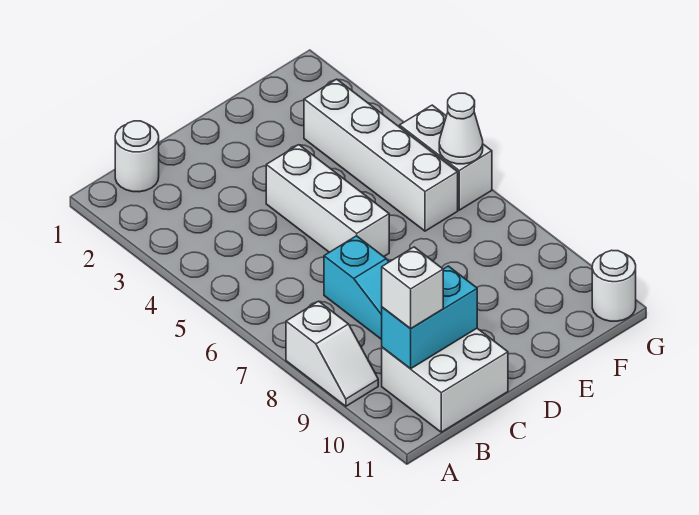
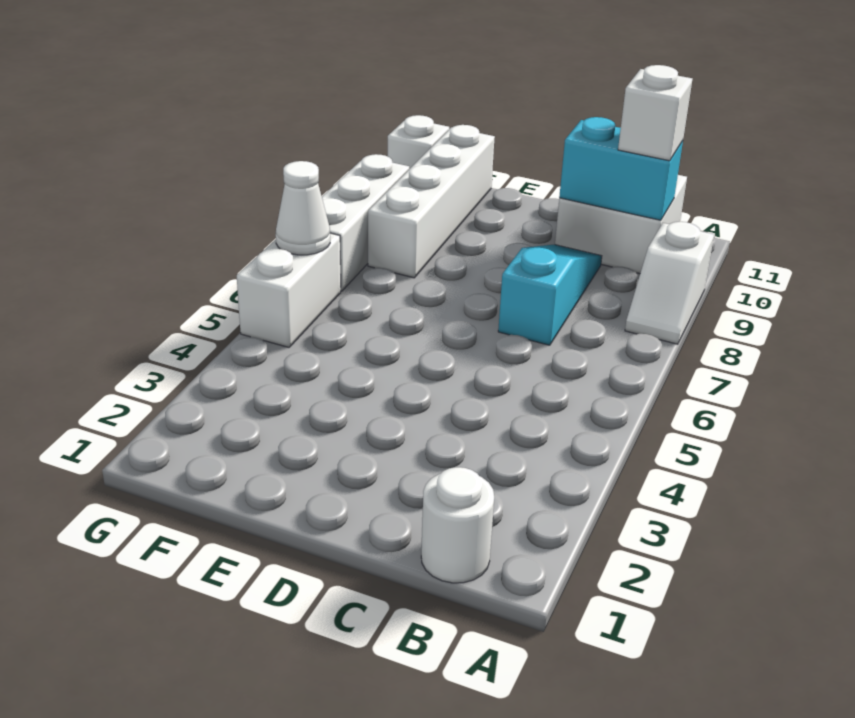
white 1x2 slope [286,301,378,406] -> white 1x2 slope turned to [625,222,714,344]
white 1x3 brick [266,145,389,256] -> white 1x3 brick moved to [322,154,409,291]
white 1x4 brick [304,79,458,231] -> white 1x4 brick moved to [368,125,495,278]
white 1x1 round brick [592,250,636,321] -> white 1x1 brick [388,115,449,169]

